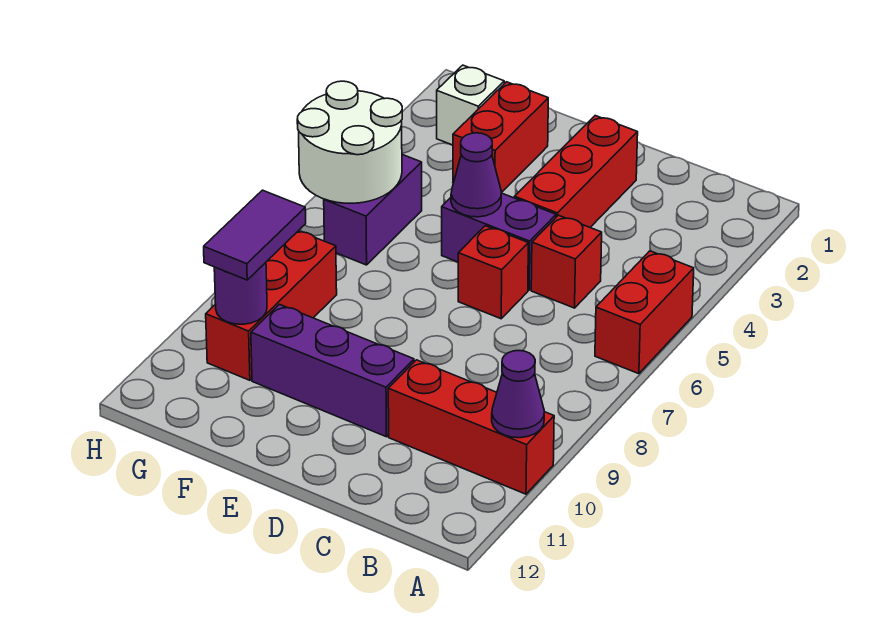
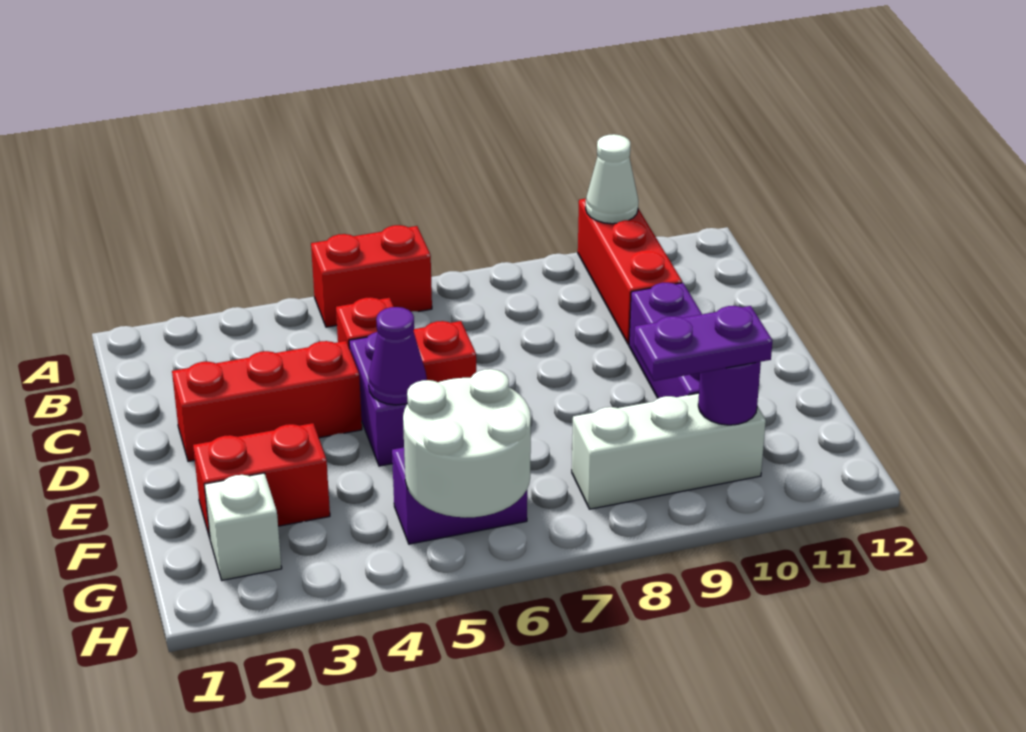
purple 1x1 cone [492,351,544,438] -> white 1x1 cone [586,134,638,224]
red 1x3 brick [206,231,337,380] -> white 1x3 brick [572,393,766,509]
purple 1x2 tile [204,190,306,280] -> purple 1x2 plate [634,306,773,381]

